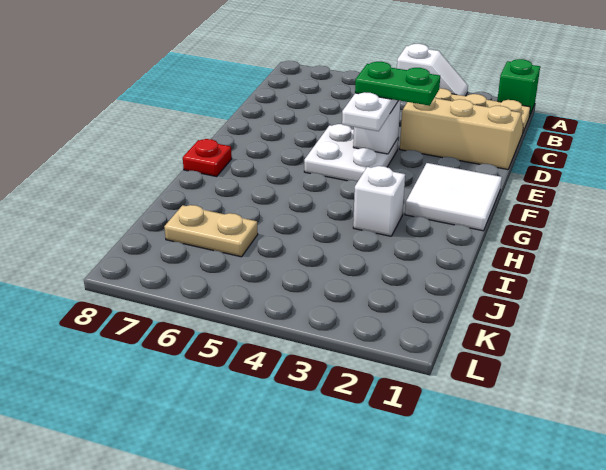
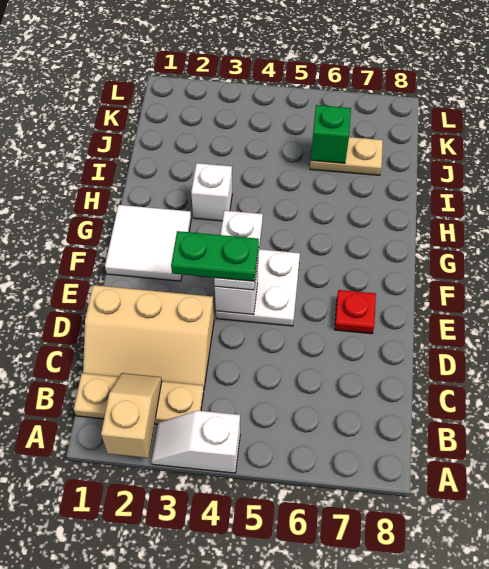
green 1x1 brick [497,59,540,117] -> green 1x1 brick moved to [311,105,351,163]
none -> tan 1x2 slope [101,373,162,458]
red 1x1 plate [183,139,232,177] -> red 1x1 plate moved to [335,290,376,334]

